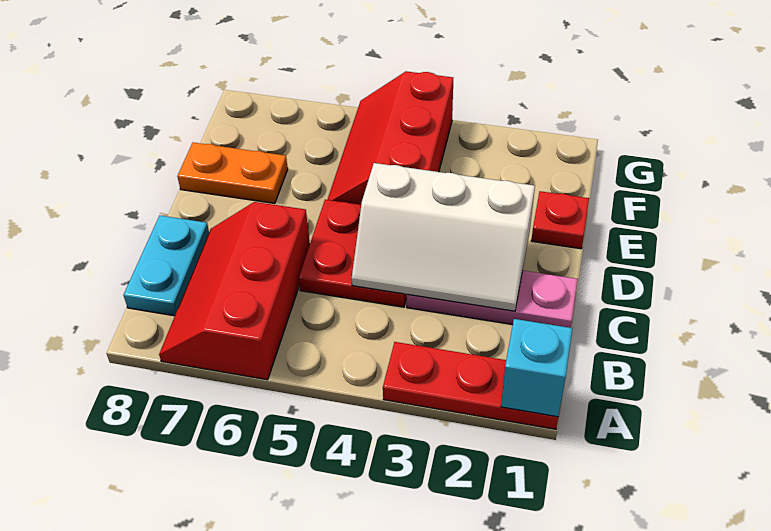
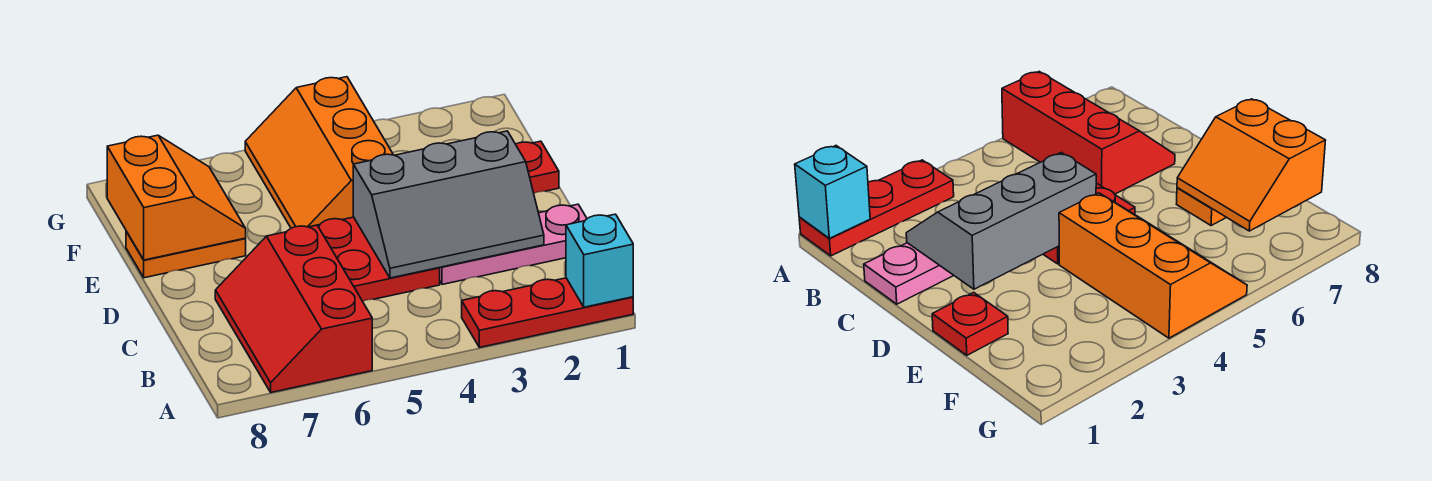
cyan 1x2 plate [123,216,209,316] -> none
white 2x3 slope [352,163,535,311] -> grey 2x3 slope [353,131,544,278]
red 2x3 slope [327,71,453,205] -> orange 2x3 slope [245,77,393,228]
none -> orange 2x2 slope [107,135,246,260]

